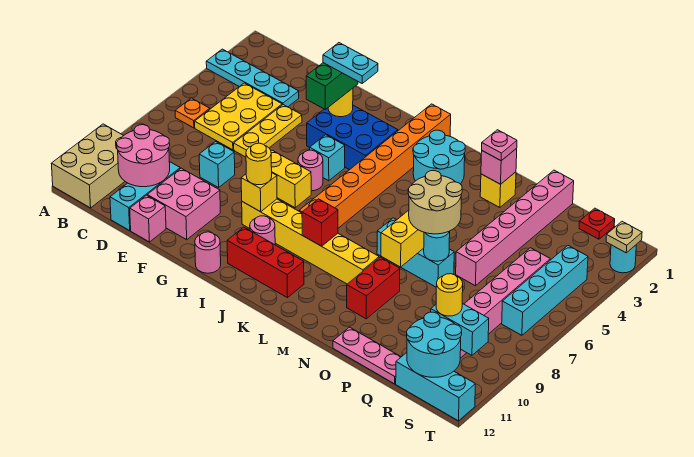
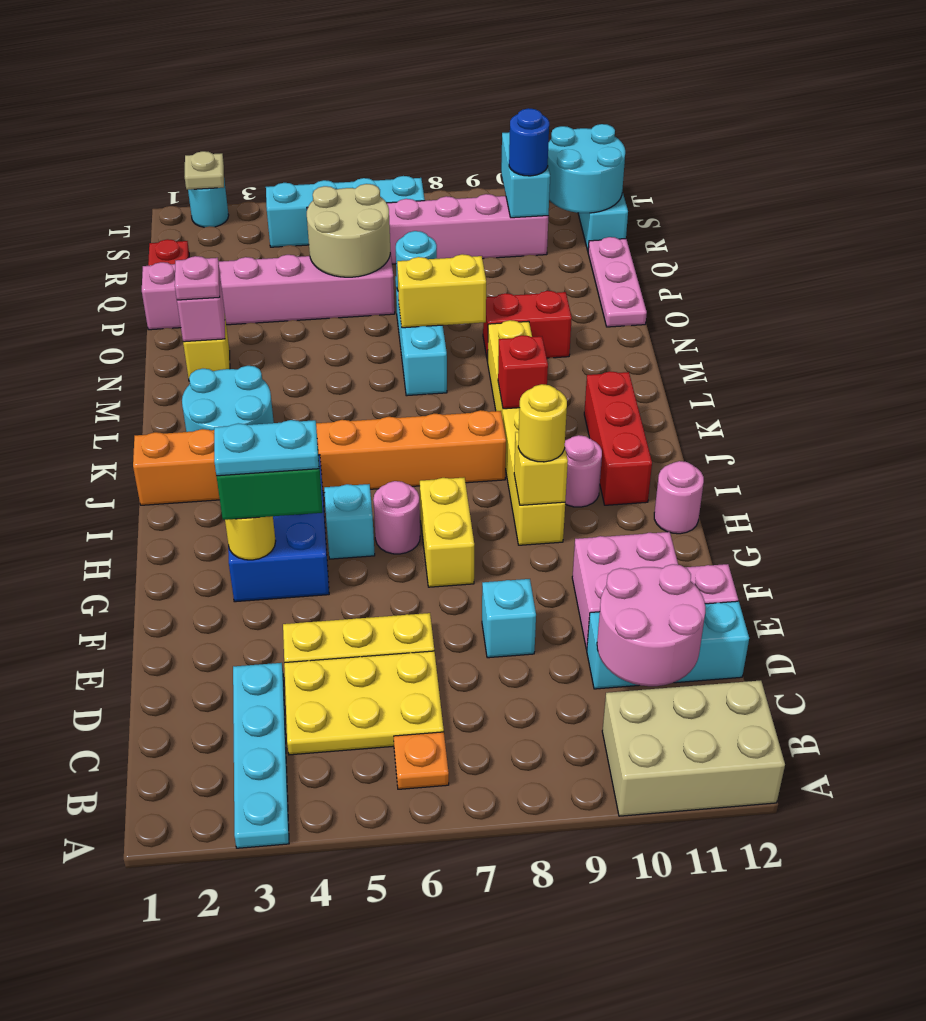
cyan 1x2 plate [323,43,378,83] -> cyan 1x2 plate turned to [214,420,319,476]
tan 2x2 round brick [408,171,462,234] -> tan 2x2 round brick moved to [307,184,390,277]
yellow 1x1 round brick [436,274,463,316] -> blue 1x1 round brick [509,108,549,176]

